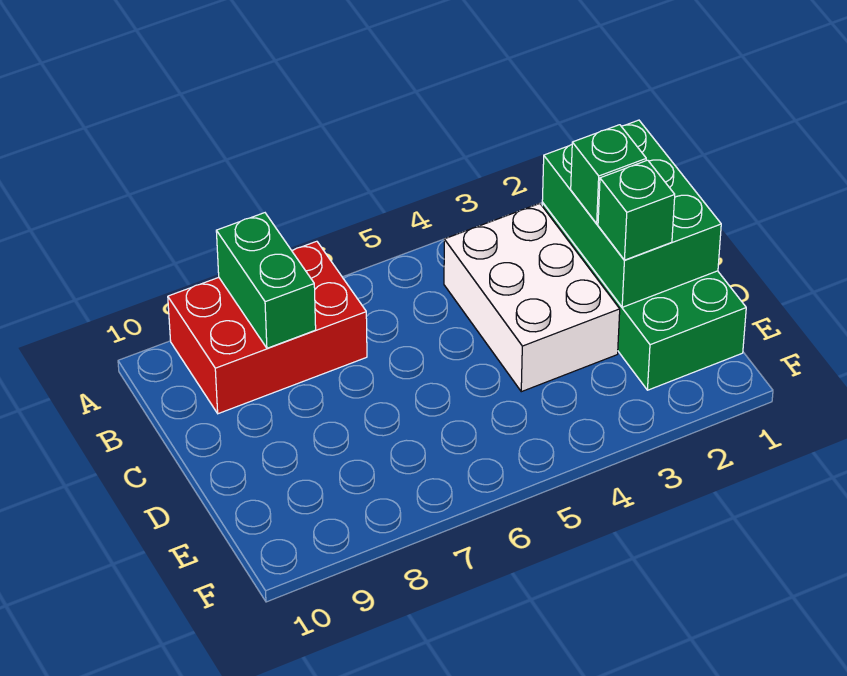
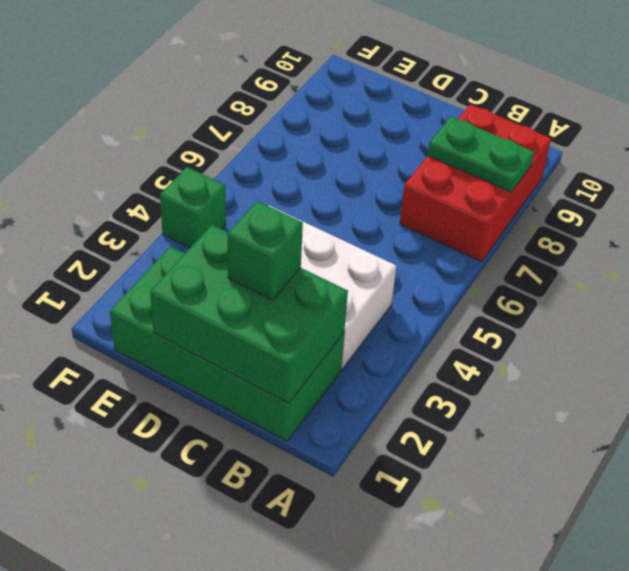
green 1x2 brick [216,213,316,348] -> green 1x2 plate [428,117,534,192]
green 1x1 brick [598,160,675,260] -> green 1x1 brick moved to [160,167,226,248]

